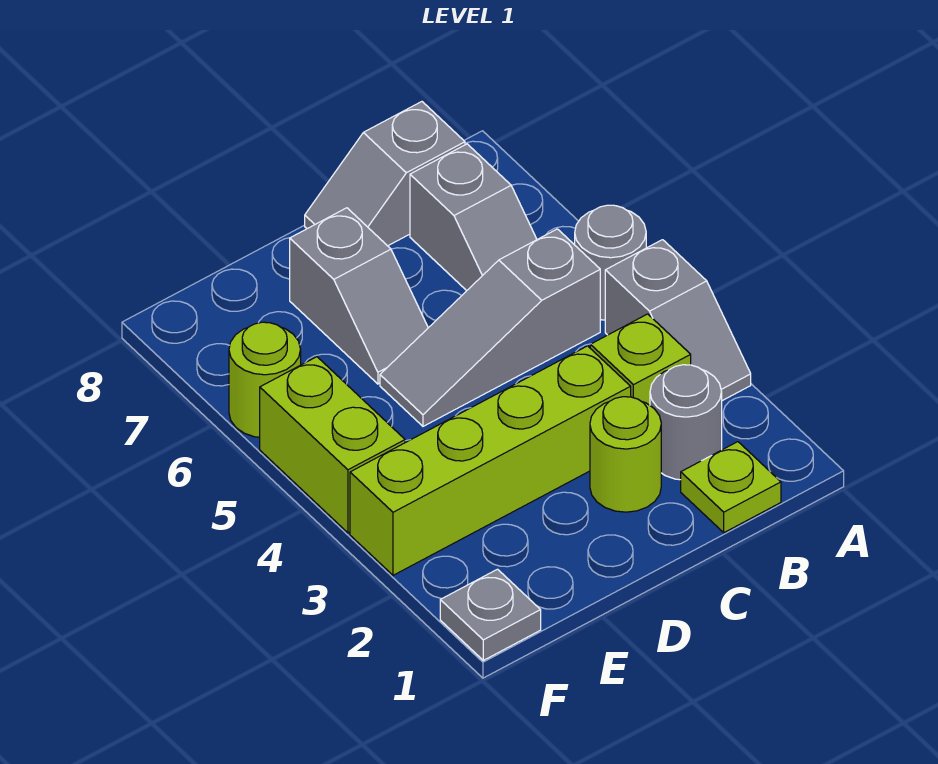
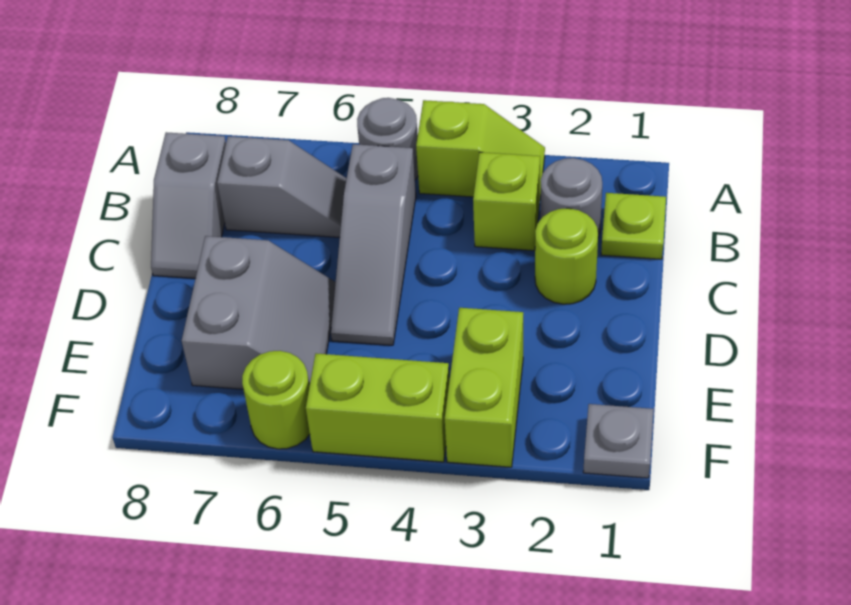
grey 1x2 slope [605,240,751,401] -> lime 1x2 slope [416,100,545,197]
lime 1x4 brick [350,346,631,575] -> lime 1x2 brick [445,308,523,467]
grey 1x2 slope [290,208,428,384] -> grey 2x2 slope [182,236,336,389]

